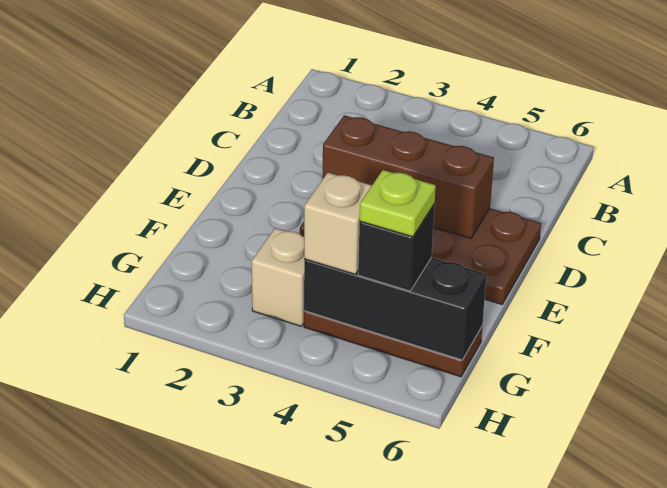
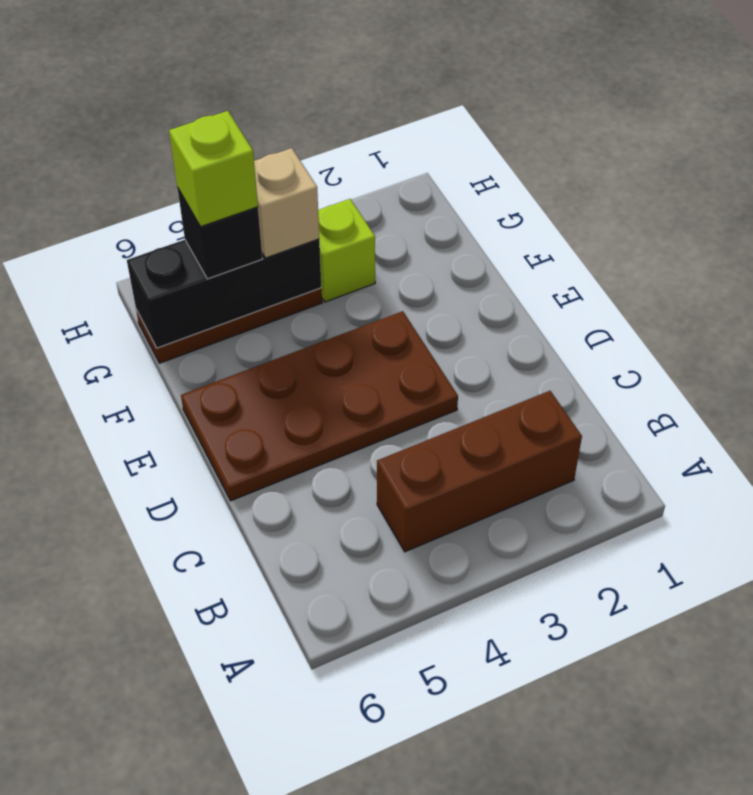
brown 1x3 brick [323,115,494,238] -> brown 1x3 brick moved to [377,391,582,552]
tan 1x1 brick [252,228,304,326] -> lime 1x1 brick [318,199,375,302]
lime 1x1 plate [360,170,436,237] -> lime 1x1 brick [169,111,258,227]

